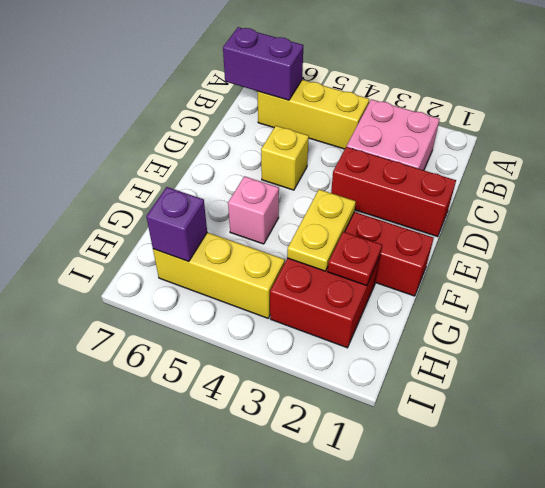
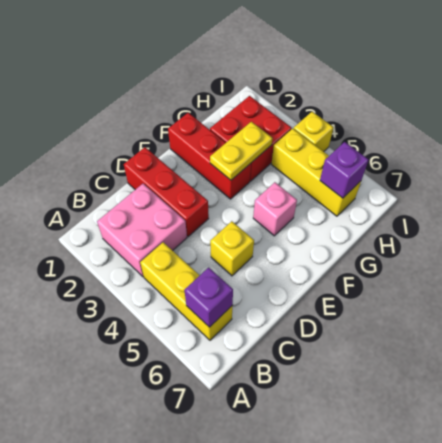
purple 1x2 brick [223,27,303,100] -> purple 1x1 brick [184,267,233,327]
red 1x1 plate [328,232,382,286] -> none
none -> yellow 1x1 brick [294,112,333,152]

